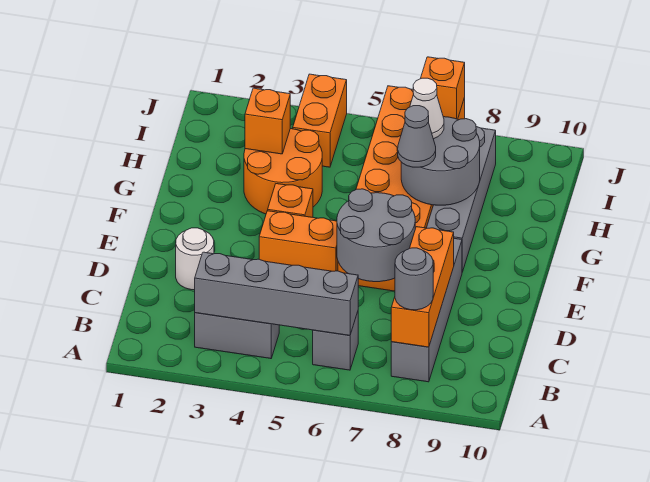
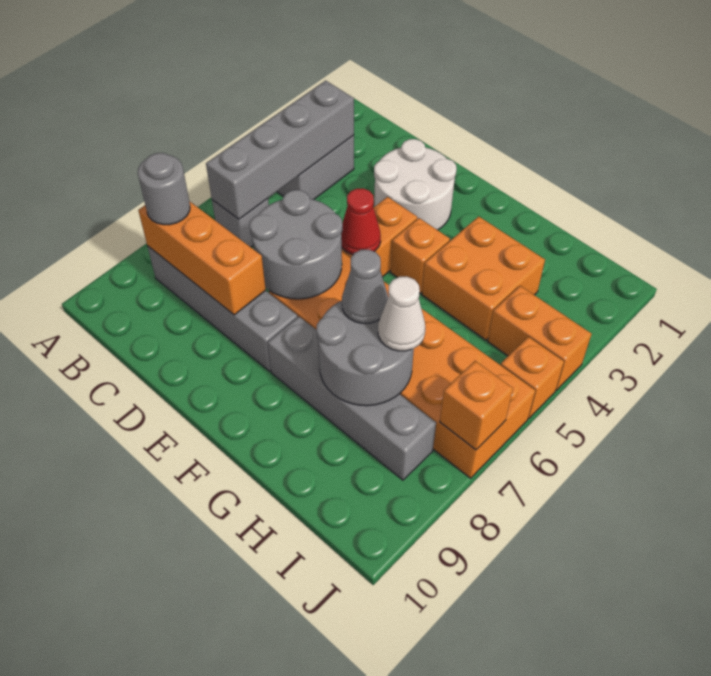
white 1x1 round brick [176,228,214,290] -> white 2x2 round brick [374,139,457,230]
none -> red 1x1 cone [341,189,381,255]
orange 2x2 round brick [244,129,322,214] -> orange 2x2 brick [422,217,545,340]
orange 1x1 brick [245,88,290,154] -> orange 1x1 brick moved to [501,337,564,418]

